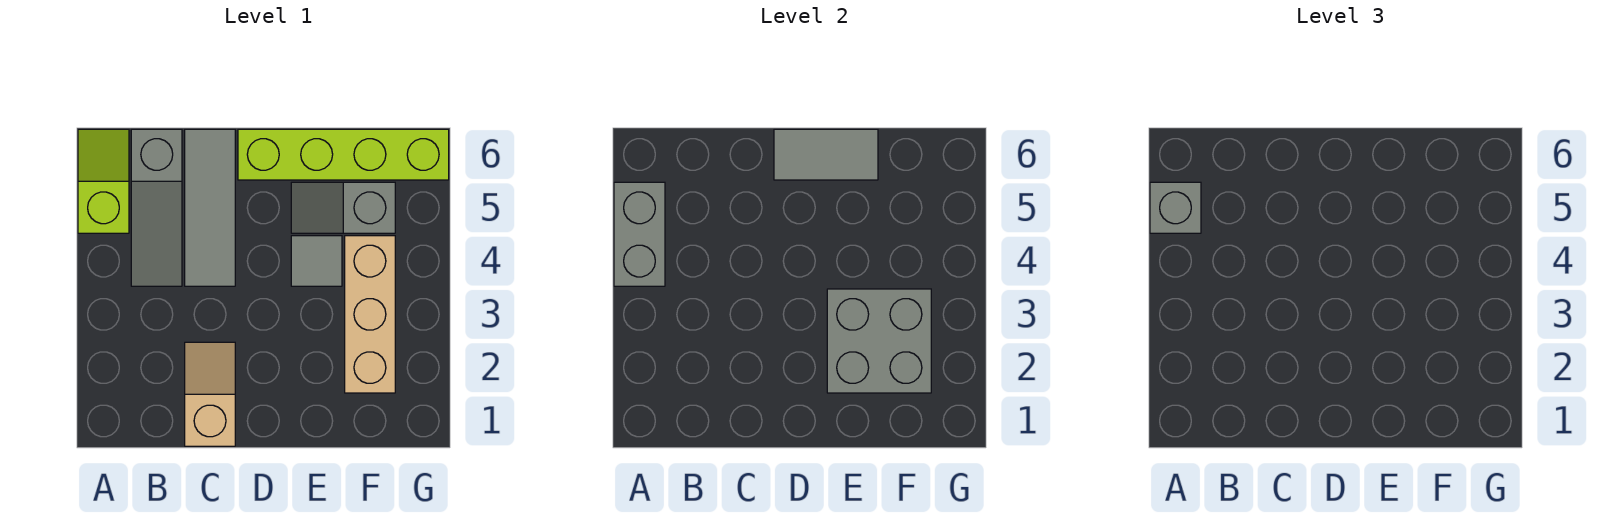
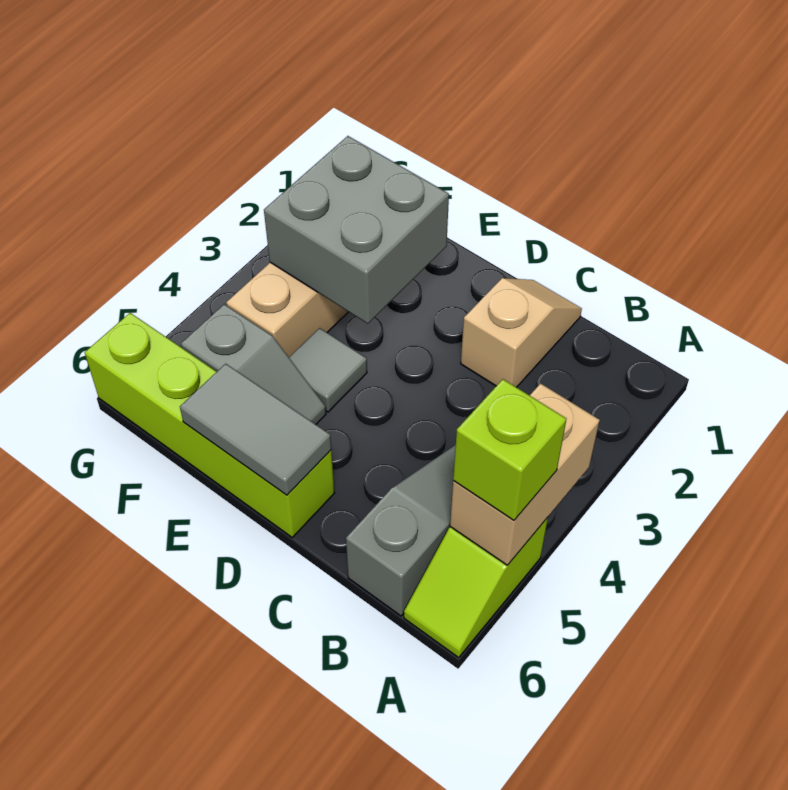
grey 1x2 brick [614,182,665,286] -> tan 1x2 brick [450,383,600,565]
grey 1x1 brick [1150,182,1201,233] -> lime 1x1 brick [453,379,566,520]
tan 1x2 slope [185,342,235,446] -> tan 1x2 slope turned to [461,278,582,387]
grey 1x3 tile [185,129,235,286] -> none

